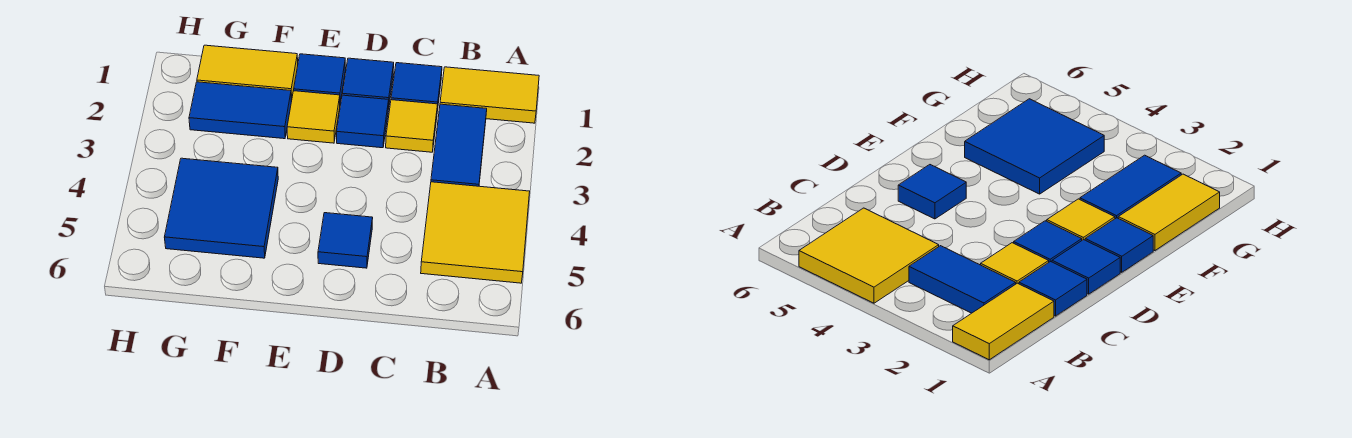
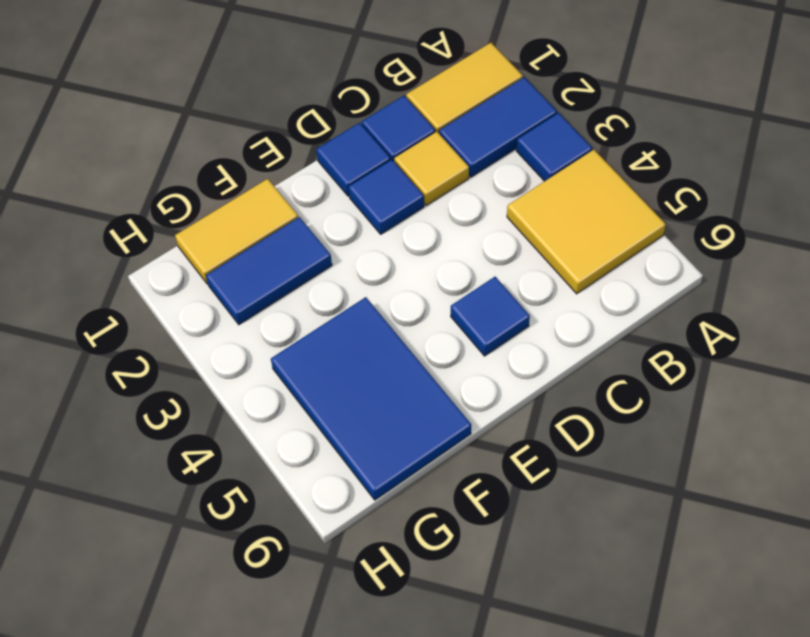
blue 1x2 tile [431,104,487,186] -> blue 1x2 tile turned to [439,77,557,177]
blue 1x1 tile [294,54,345,102] -> blue 1x1 tile moved to [516,113,592,181]
yellow 1x1 tile [287,91,340,143] -> none
blue 2x2 tile [164,158,278,258] -> blue 2x3 tile [271,297,471,500]

